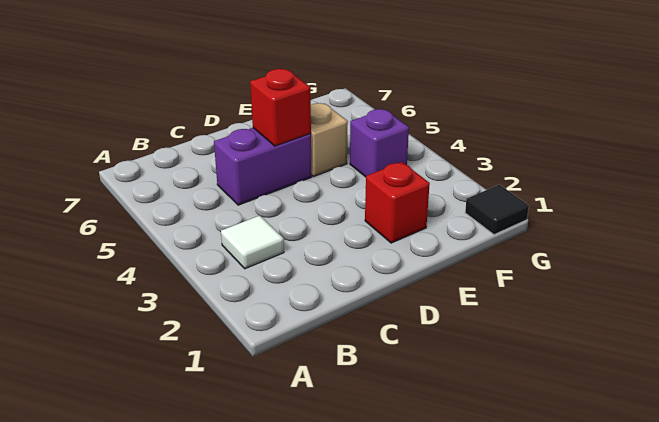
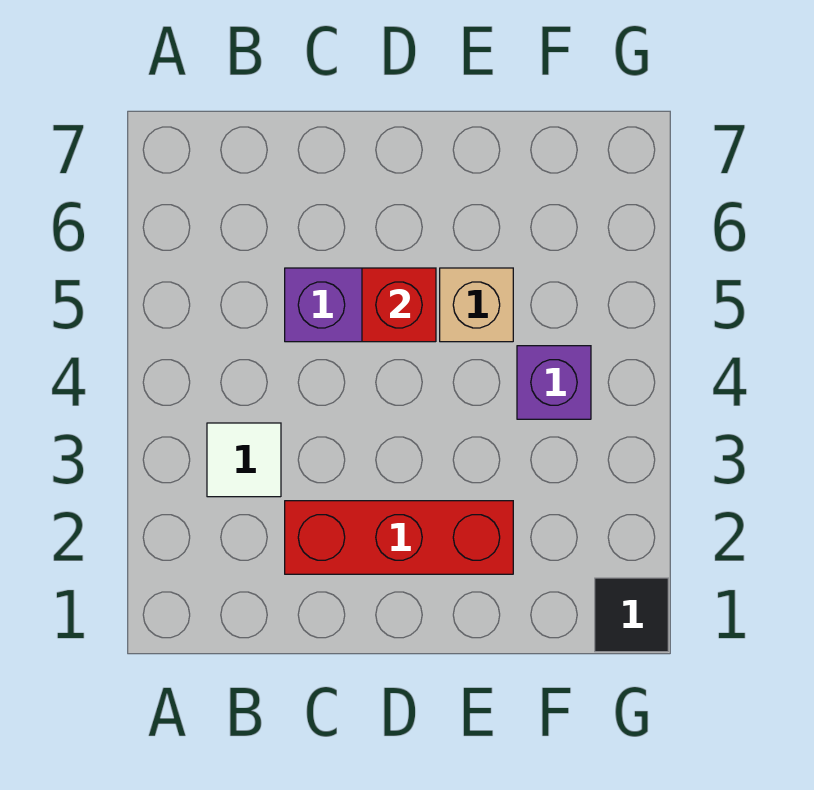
red 1x1 brick [365,162,430,243] -> red 1x3 brick [285,501,513,574]

